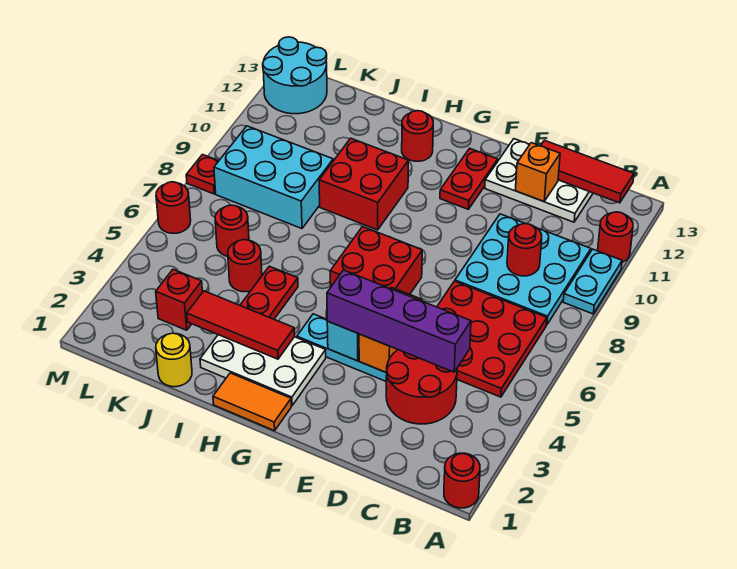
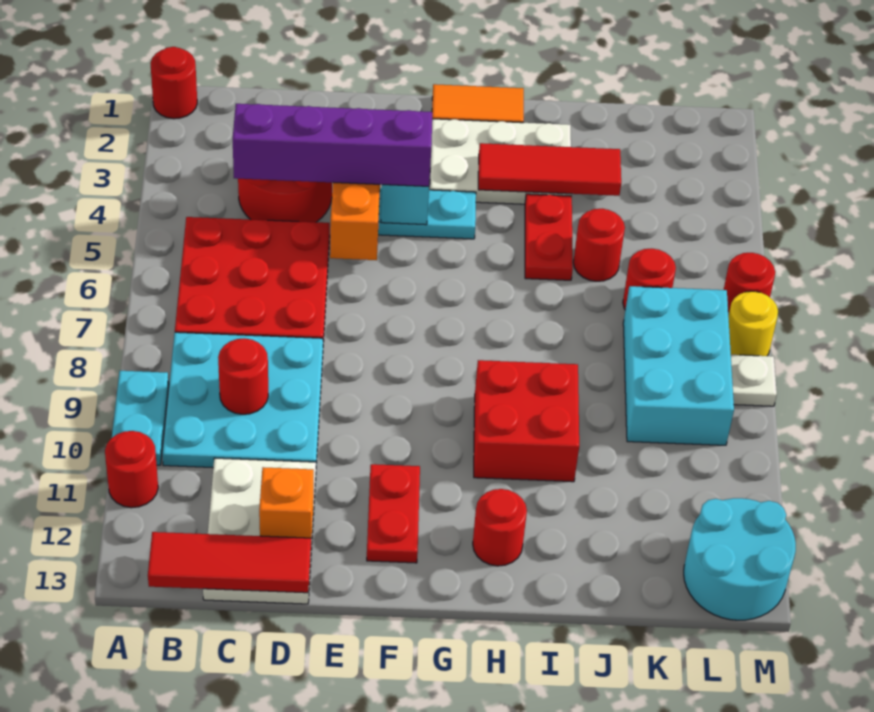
white 2x3 plate [485,139,593,222] -> white 2x3 plate turned to [203,458,316,604]
red 2x2 brick [330,226,422,294] -> none
yellow 1x1 round brick [156,333,192,387] -> yellow 1x1 round brick moved to [728,291,778,356]
cyan 2x3 brick [214,126,333,229] -> cyan 2x3 brick turned to [623,286,734,445]
red 1x1 brick [156,269,202,330] -> none
red 1x1 plate [186,155,218,194] -> white 1x1 plate [731,355,777,406]

